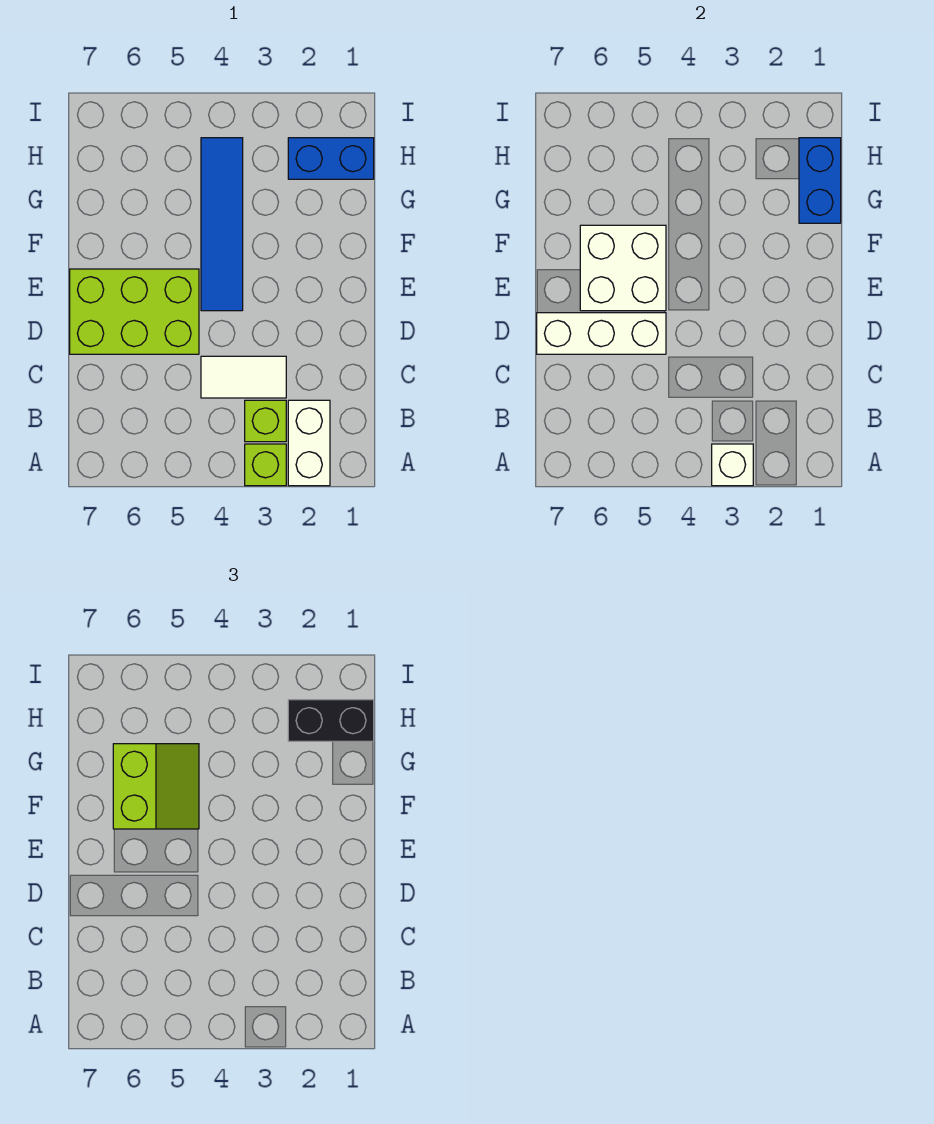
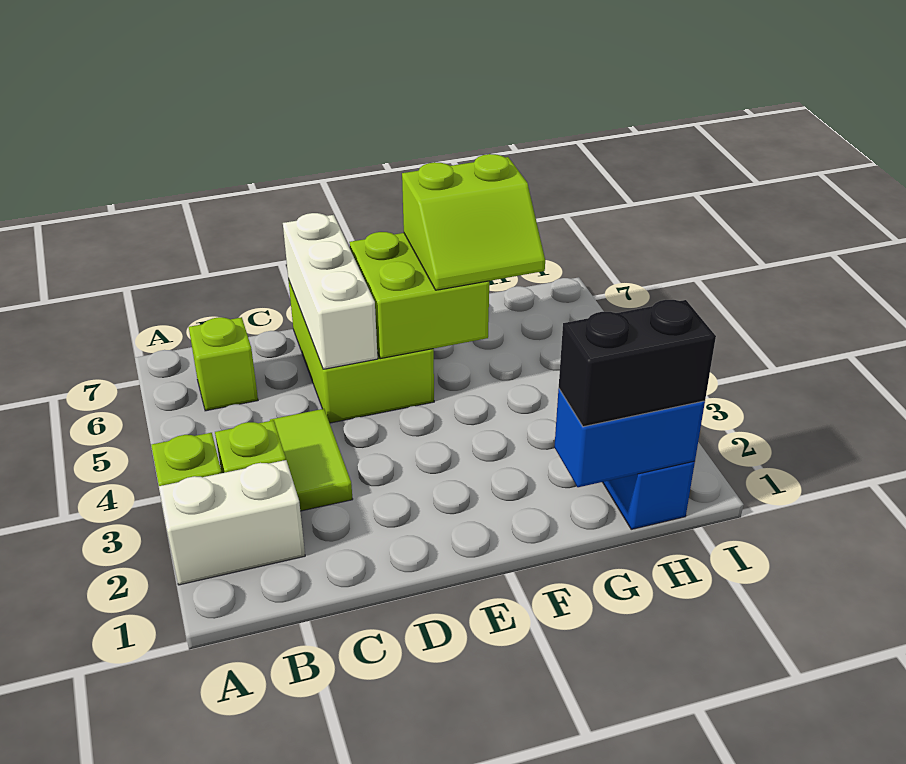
white 1x1 brick [712,444,753,486] -> none
none -> lime 1x1 brick [189,317,258,411]
white 1x2 tile [201,356,286,398] -> lime 1x2 tile [270,409,353,511]
blue 1x4 tile [201,138,243,311] -> none
white 2x2 brick [580,225,666,311] -> lime 2x2 brick [349,232,489,359]
black 1x2 brick [288,700,374,741] -> black 1x2 brick turned to [559,300,716,427]

